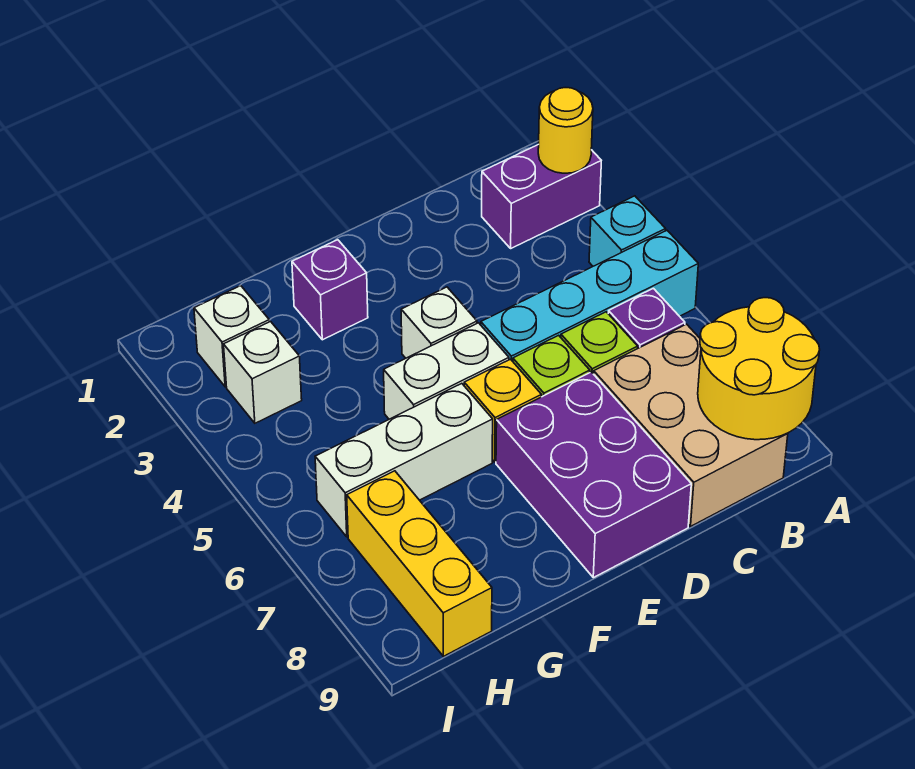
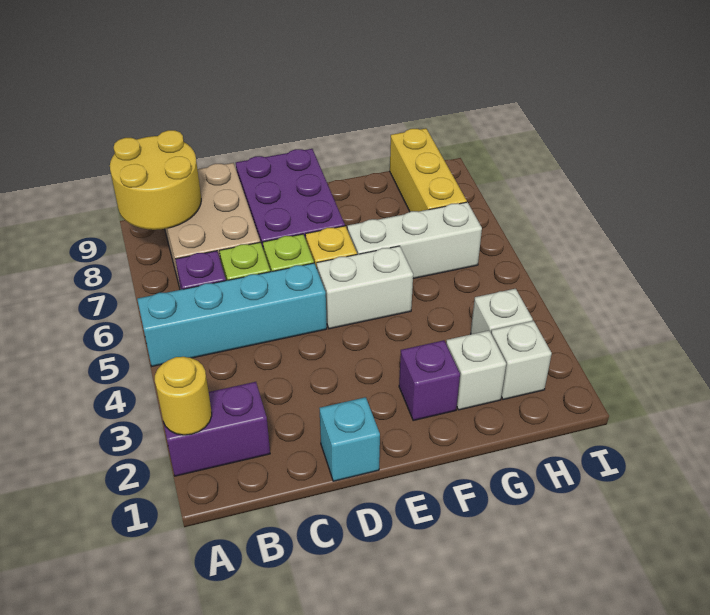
cyan 1x1 brick [589,196,666,266] -> cyan 1x1 brick moved to [320,397,380,481]
white 1x1 brick [401,287,477,358] -> white 1x1 brick moved to [446,331,506,410]

